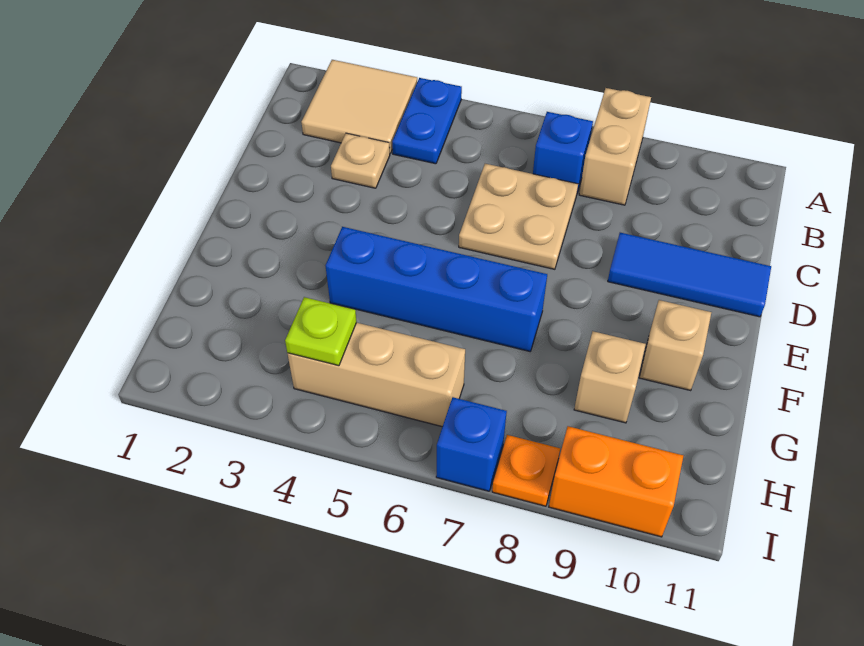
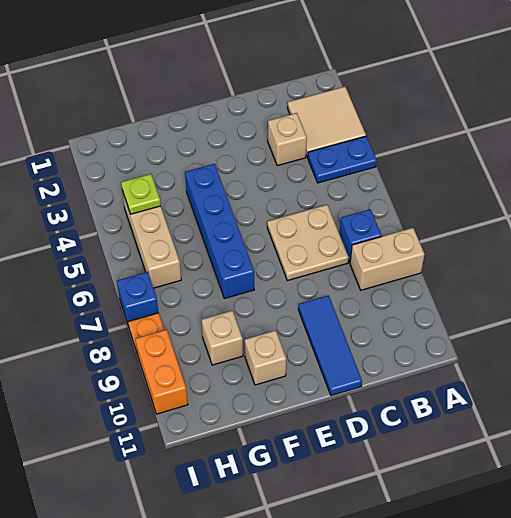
tan 1x1 plate [331,133,390,188] -> tan 1x1 brick [268,113,307,166]

